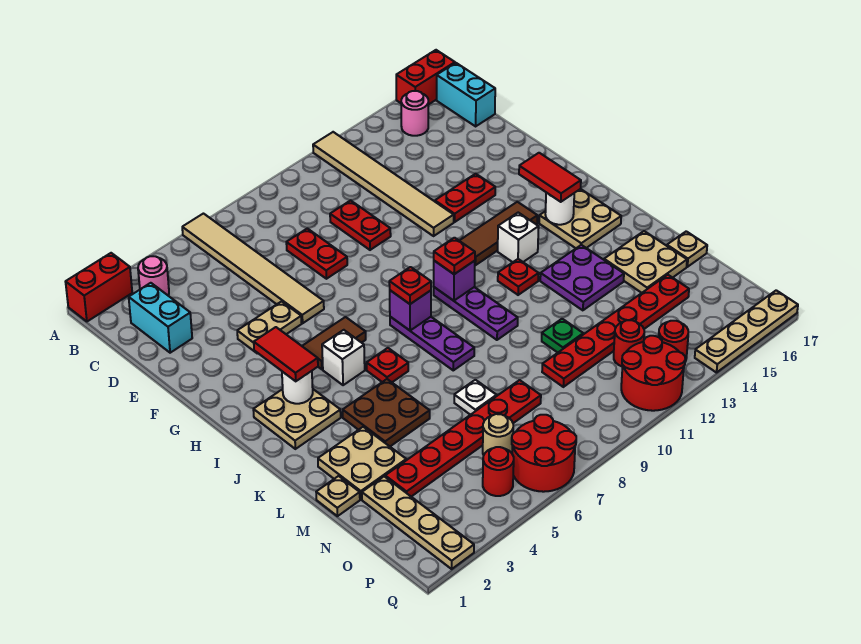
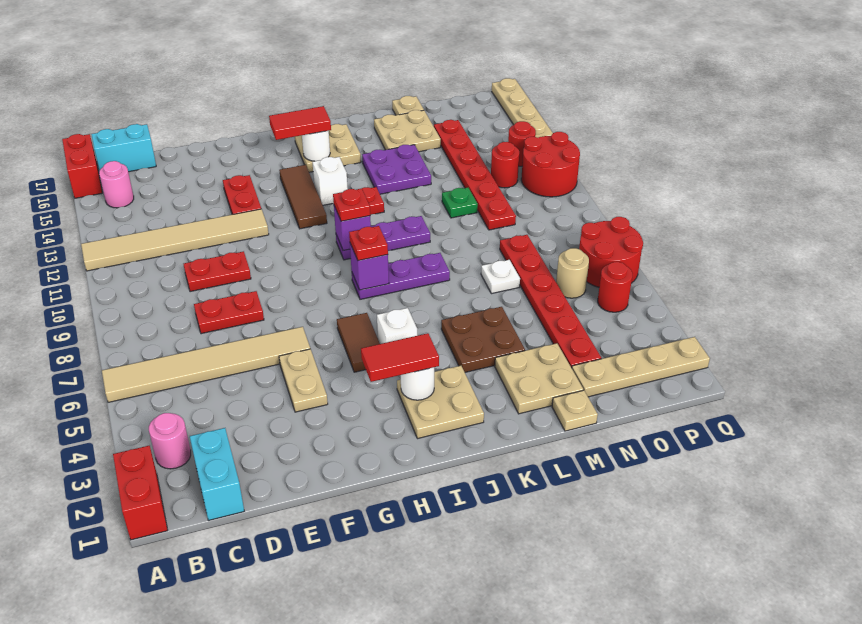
cyan 1x2 brick [129,283,192,353] -> cyan 1x2 brick turned to [190,428,244,520]
red 1x1 plate [367,348,408,382] -> none

